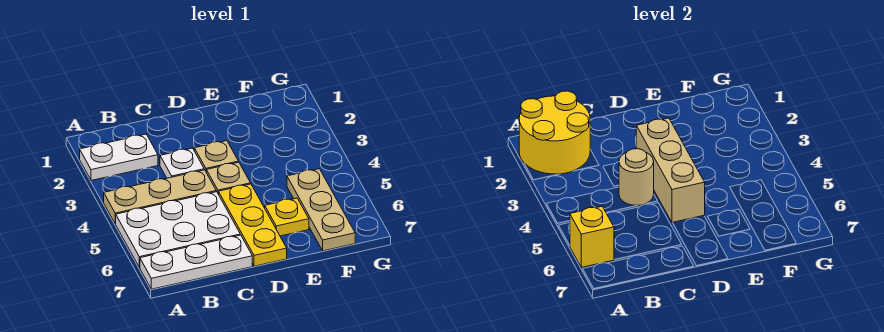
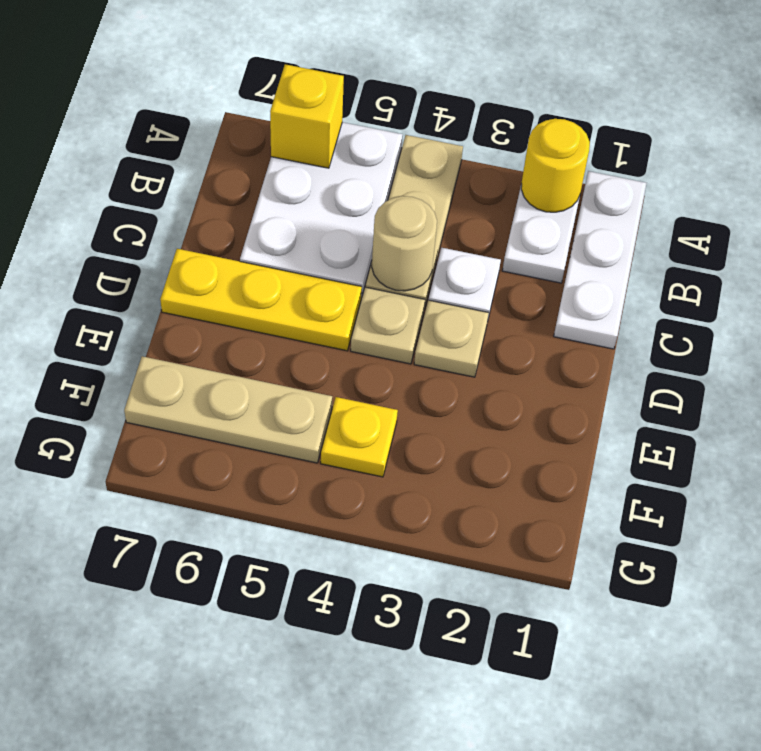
yellow 2x2 round brick [519,91,590,174] -> yellow 1x1 round brick [521,119,590,212]
white 1x3 plate [140,235,252,289] -> white 1x3 plate moved to [554,171,646,349]
tan 1x3 brick [636,118,705,223] -> none
yellow 1x1 plate [265,198,309,236] -> yellow 1x1 plate moved to [321,397,398,477]

